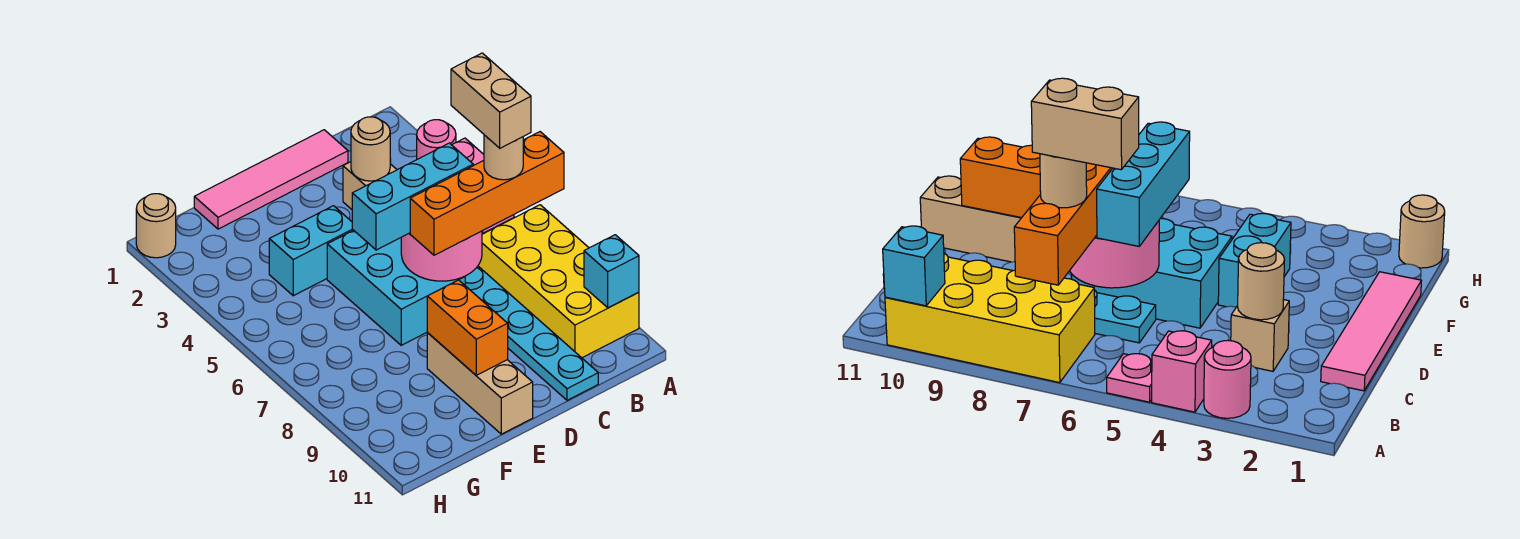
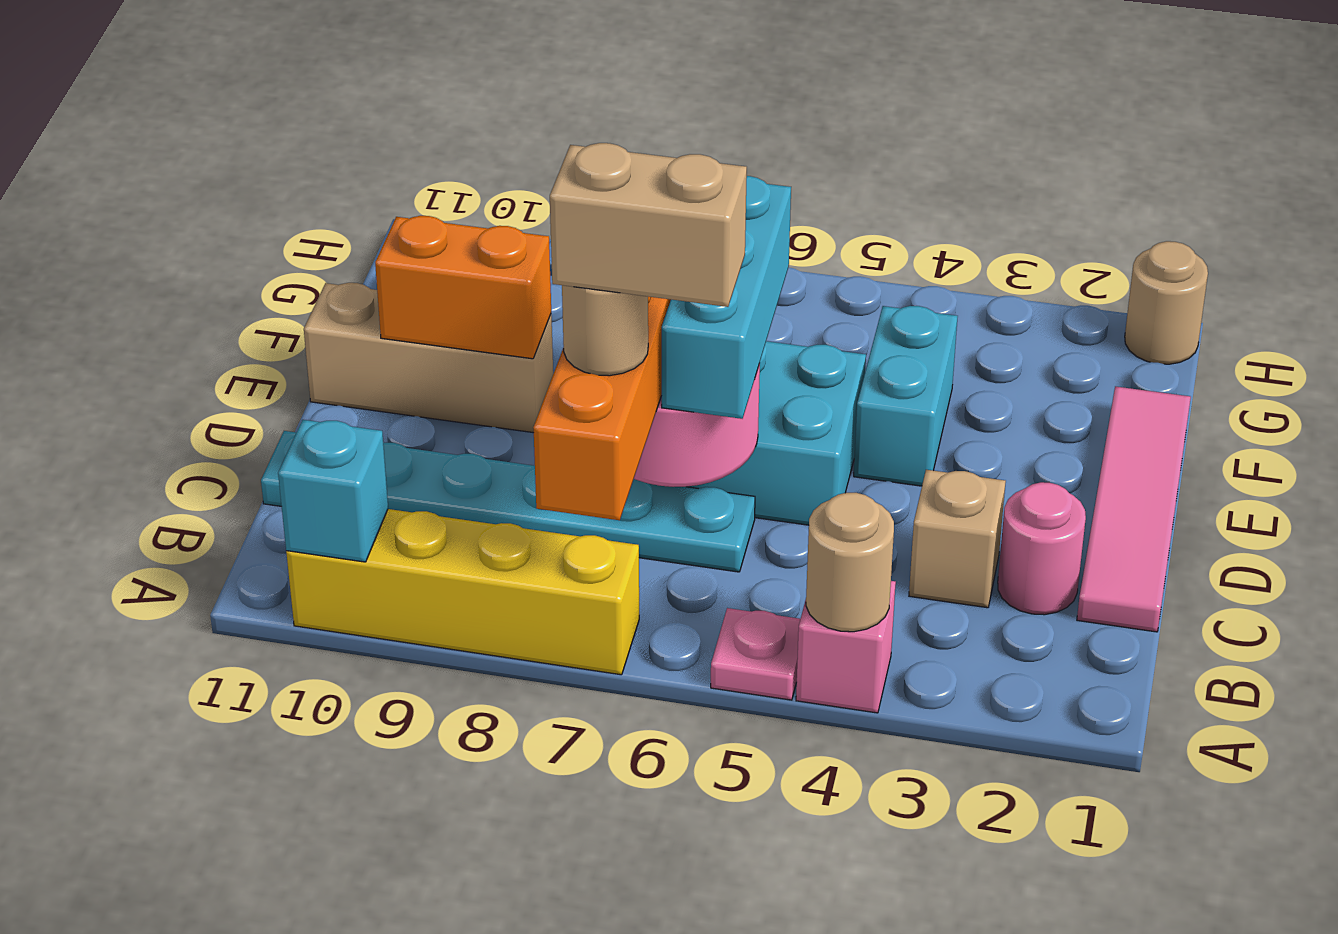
pink 1x1 round brick [417,120,456,159] -> pink 1x1 round brick moved to [998,482,1086,615]
yellow 2x4 brick [478,205,639,358] -> yellow 1x4 brick [286,509,639,675]
tan 1x1 round brick [351,117,390,181] -> tan 1x1 round brick moved to [806,493,894,632]

